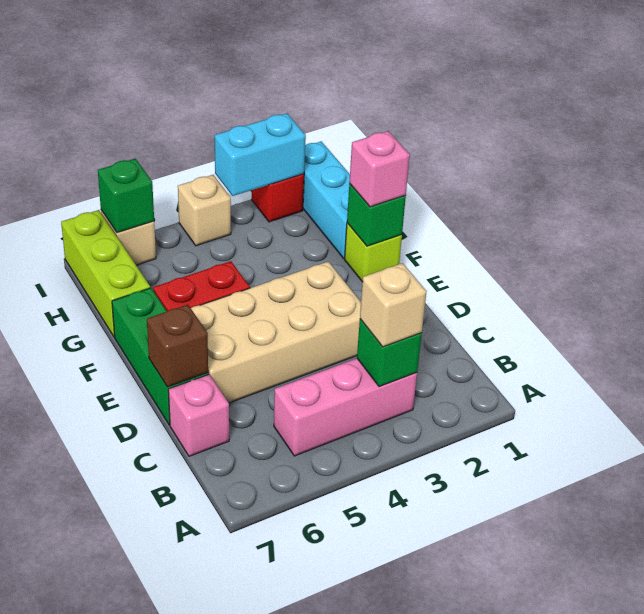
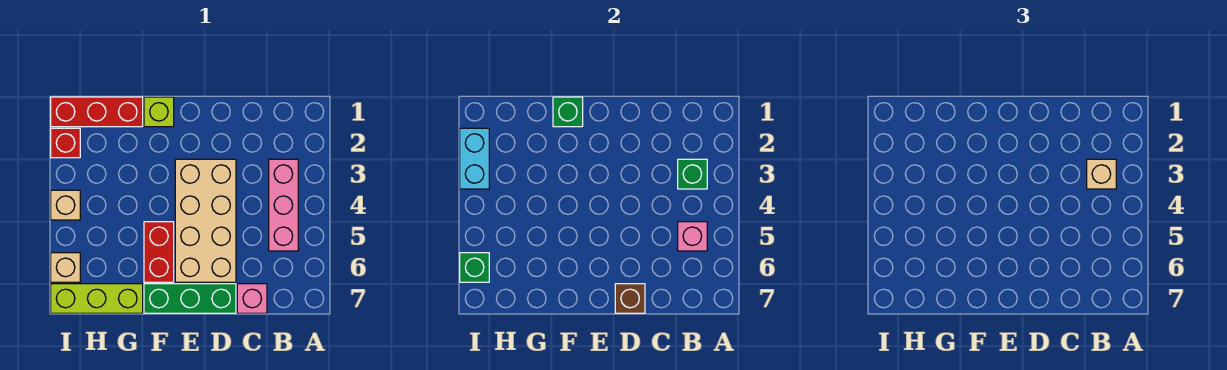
pink 1x1 brick [349,131,410,207] -> pink 1x1 brick moved to [678,222,707,251]
cyan 1x3 brick [303,141,350,258] -> red 1x3 brick [51,97,143,127]

